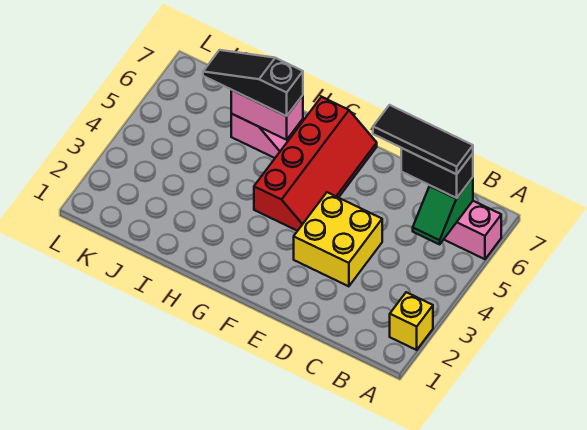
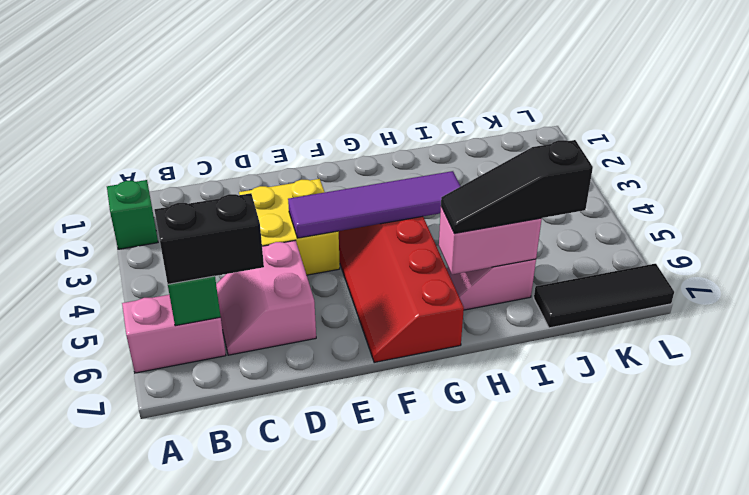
yellow 1x1 brick [390,292,433,350] -> green 1x1 brick [107,180,158,249]
black 1x3 tile [373,105,473,174] -> black 1x3 tile moved to [534,264,674,328]
none -> pink 2x2 slope [216,240,316,355]
none -> purple 1x4 tile [288,171,461,238]
black 1x3 slope [203,50,303,116] -> black 1x3 slope turned to [441,140,593,233]

